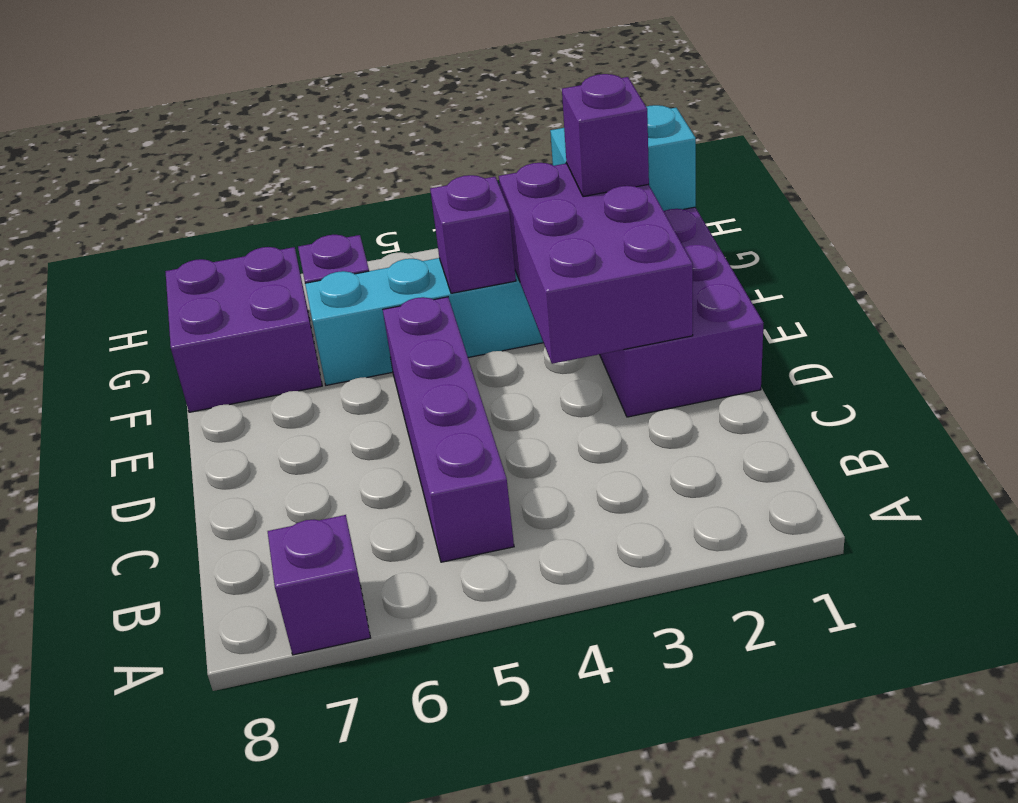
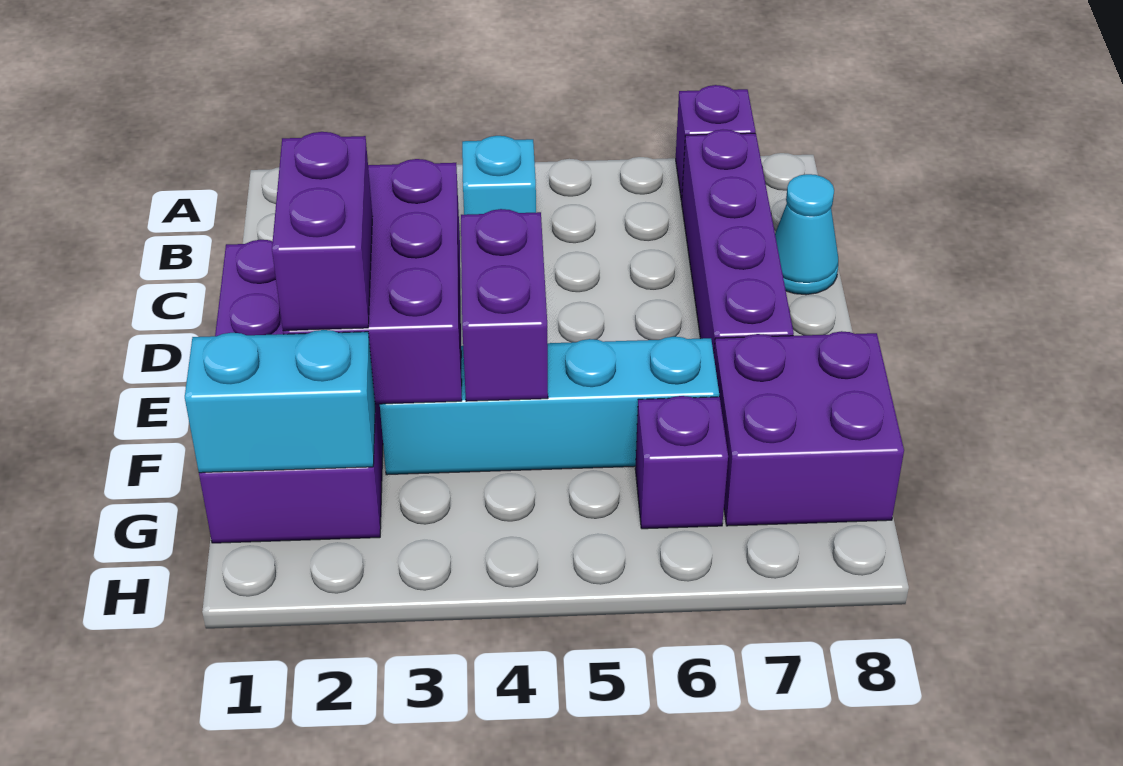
none -> cyan 1x1 brick [462,136,536,215]
purple 1x4 brick [383,297,514,562] -> purple 1x4 brick moved to [682,130,794,354]
none -> cyan 1x1 cone [775,174,838,295]
purple 1x1 brick [562,74,649,197] -> purple 1x2 brick [272,132,372,331]
purple 1x1 brick [430,175,516,293] -> purple 1x2 brick [461,209,548,401]

